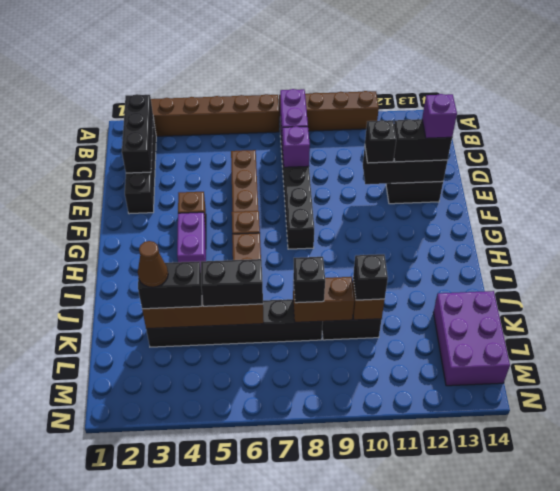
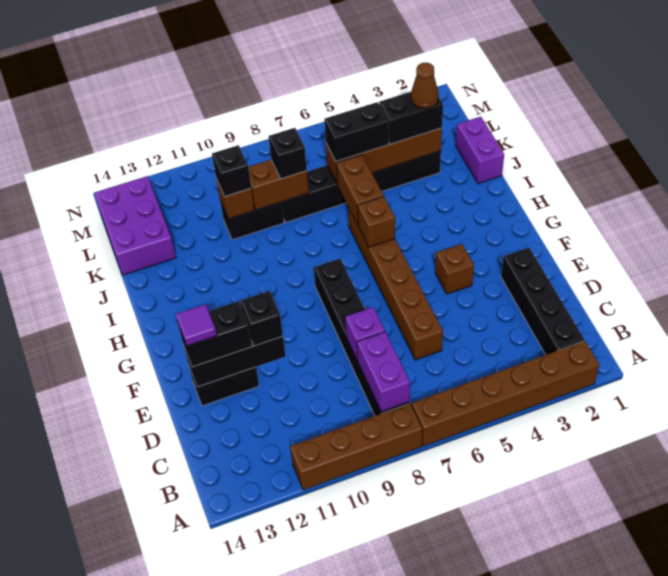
black 1x3 brick [122,94,153,173] -> none
purple 1x1 brick [422,94,457,138] -> purple 1x1 tile [176,304,217,346]
purple 1x2 brick [177,212,206,270] -> purple 1x2 brick moved to [456,117,504,184]

